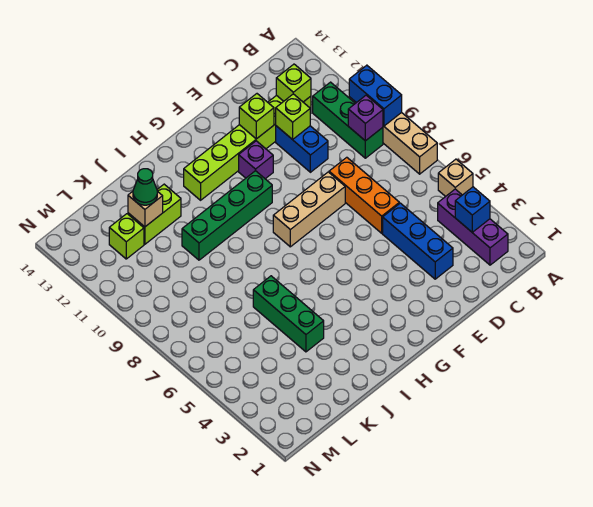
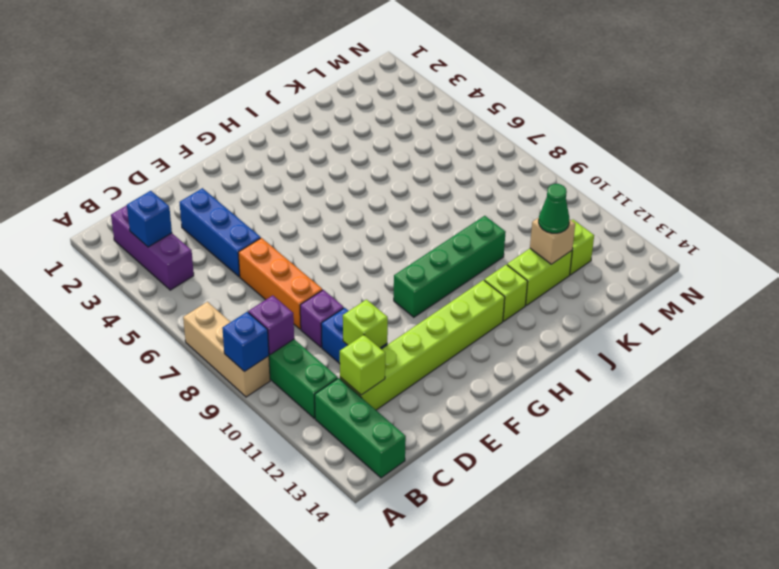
tan 1x1 brick [438,159,473,197] -> none
blue 1x2 brick [349,65,402,126] -> blue 1x1 brick [222,312,269,372]
tan 1x3 brick [273,172,345,247] -> none
lime 1x1 brick [239,94,274,139] -> lime 1x1 brick moved to [484,265,528,321]
purple 1x1 brick [239,141,273,179] -> purple 1x1 brick moved to [300,290,344,347]
green 1x3 brick [253,276,324,352] -> green 1x3 brick moved to [315,378,406,478]

